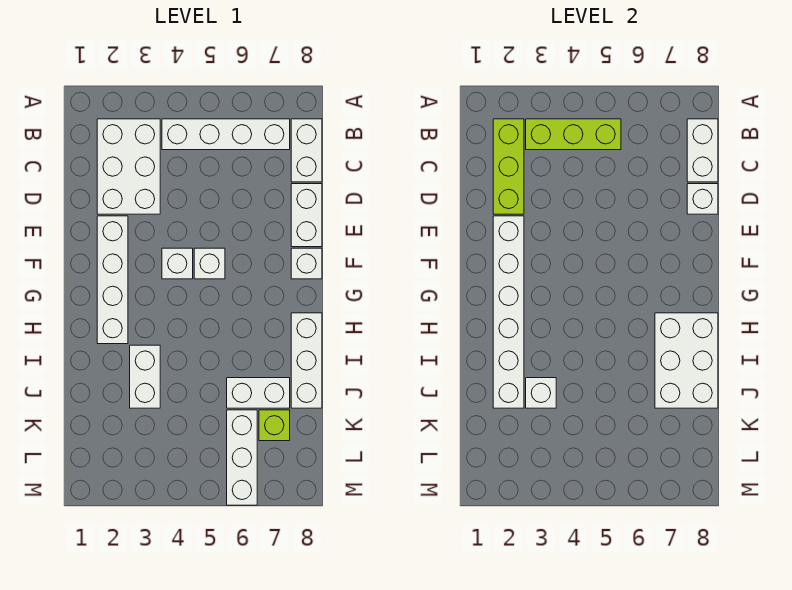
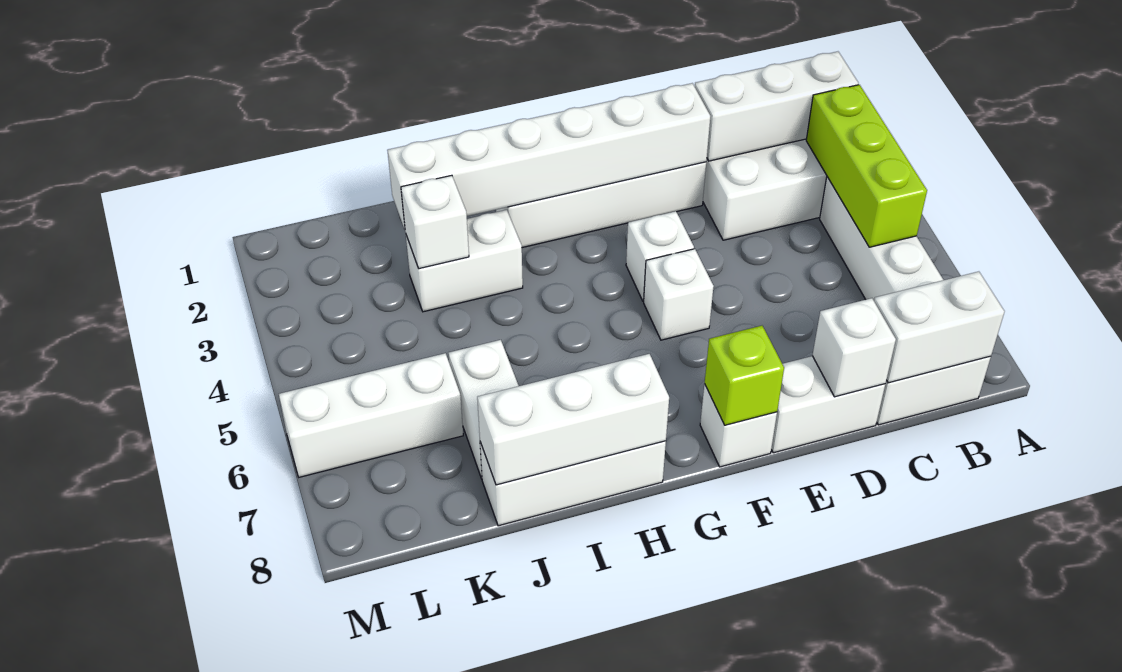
lime 1x3 brick [493,119,524,214] -> white 1x3 brick [695,52,858,161]
white 2x3 brick [655,313,718,408] -> white 1x3 brick [477,354,669,485]
lime 1x1 brick [259,410,290,441] -> lime 1x1 brick moved to [705,326,784,425]

